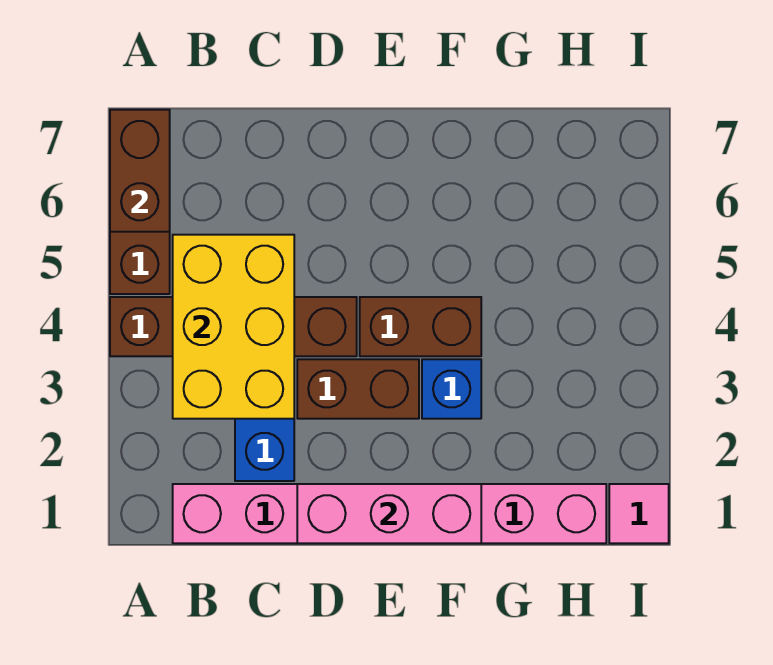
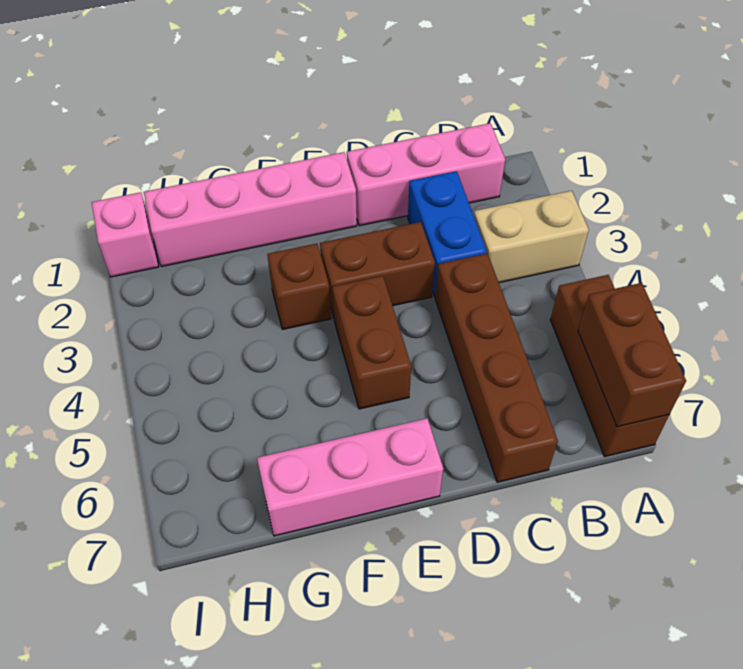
none -> tan 1x2 brick [474,191,589,283]
brown 1x4 brick [110,297,357,356] -> brown 1x4 brick turned to [435,253,558,482]
yellow 2x3 brick [173,235,294,419] -> none
pink 1x3 brick [297,484,481,543] -> pink 1x3 brick moved to [257,418,443,536]
brown 1x2 brick [360,297,481,356] -> brown 1x2 brick turned to [332,276,411,409]
blue 1x1 brick [422,359,481,419] -> brown 1x1 brick [267,244,331,329]
pink 1x1 tile [609,484,669,543] -> pink 1x1 brick [92,192,159,277]

